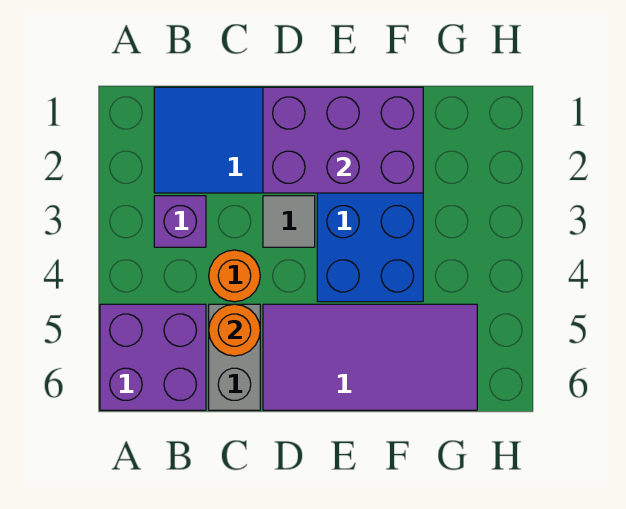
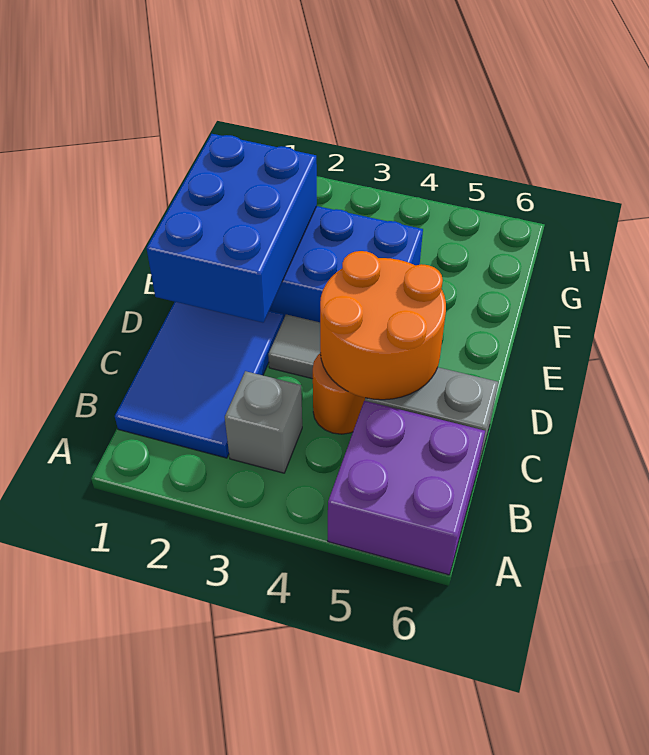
purple 1x1 brick [154,196,206,247] -> grey 1x1 brick [225,371,302,473]
orange 1x1 round brick [209,304,260,356] -> orange 2x2 round brick [320,251,446,400]
purple 2x3 brick [263,87,423,193] -> blue 2x3 brick [147,134,317,323]
purple 2x4 tile [263,304,477,410] -> none

